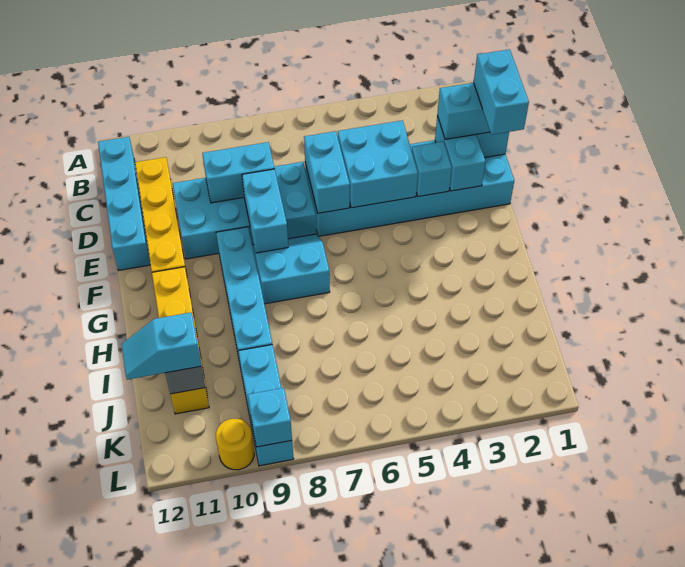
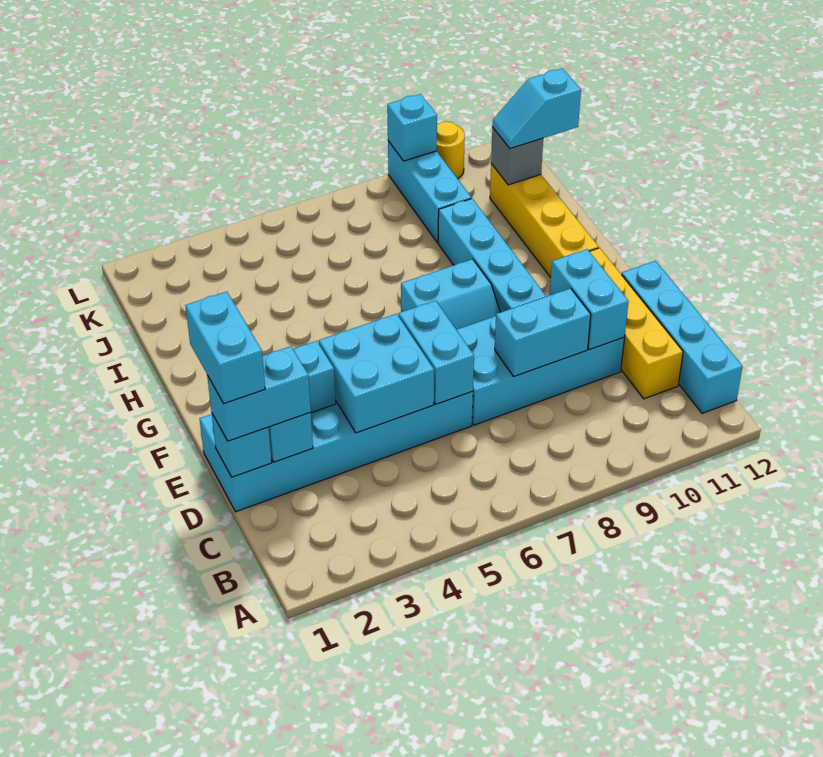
cyan 1x2 brick [242,169,288,253] -> cyan 1x2 brick moved to [550,249,629,349]
cyan 1x2 slope [121,312,201,380] -> cyan 1x2 slope turned to [492,69,581,149]

